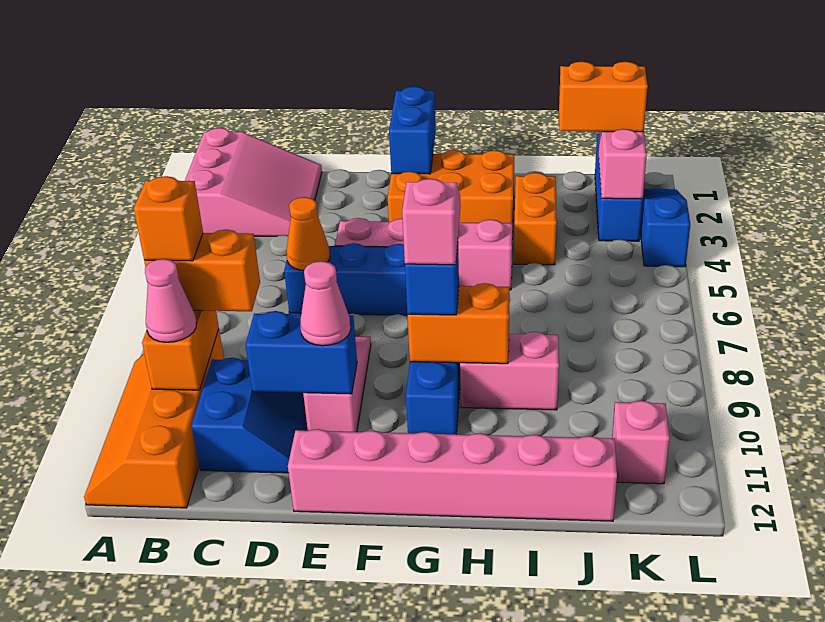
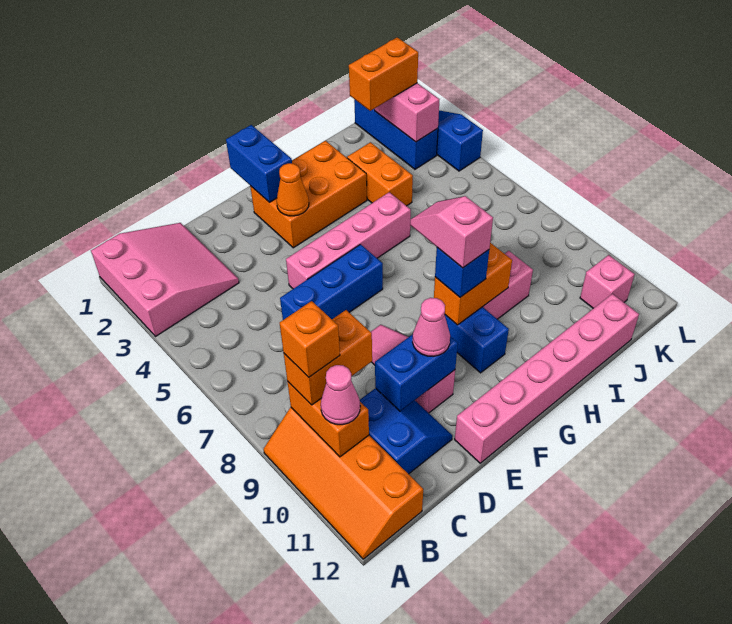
orange 1x1 cone [286,197,330,270] -> orange 1x1 cone moved to [277,163,309,216]

